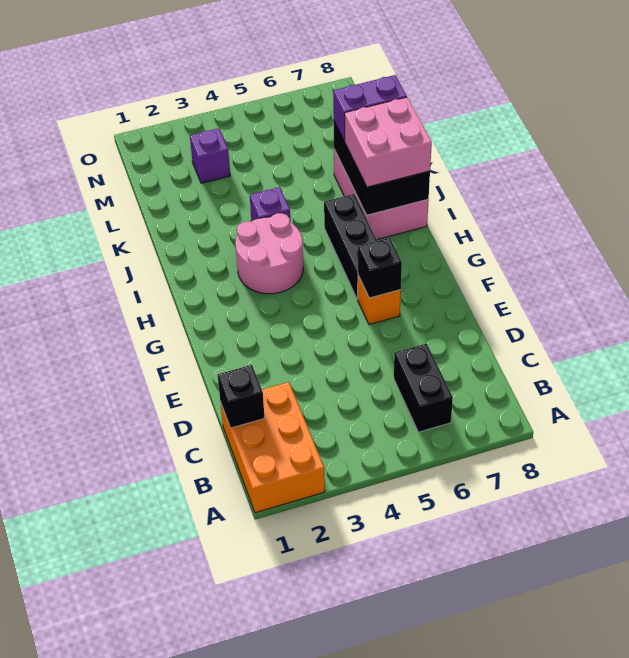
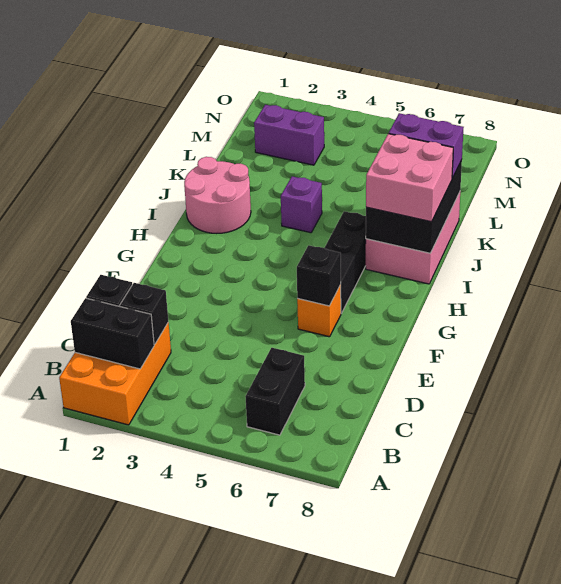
none -> black 1x2 brick [71,298,154,369]
none -> black 1x1 brick [120,283,168,344]
pink 2x2 round brick [235,213,303,294] -> pink 2x2 round brick moved to [184,157,251,233]
purple 1x1 brick [190,128,230,183] -> purple 1x2 brick [254,105,324,165]

